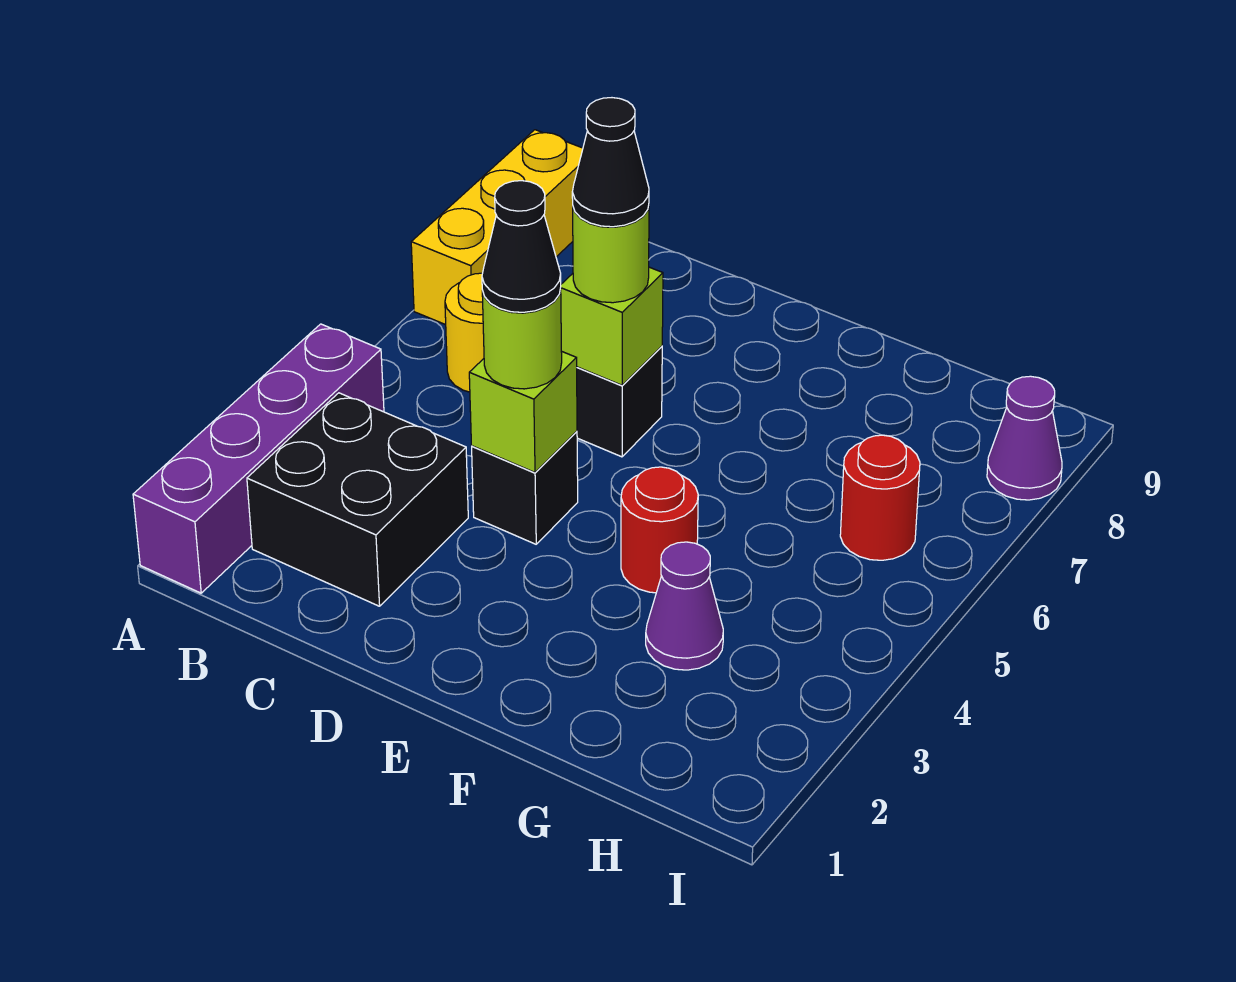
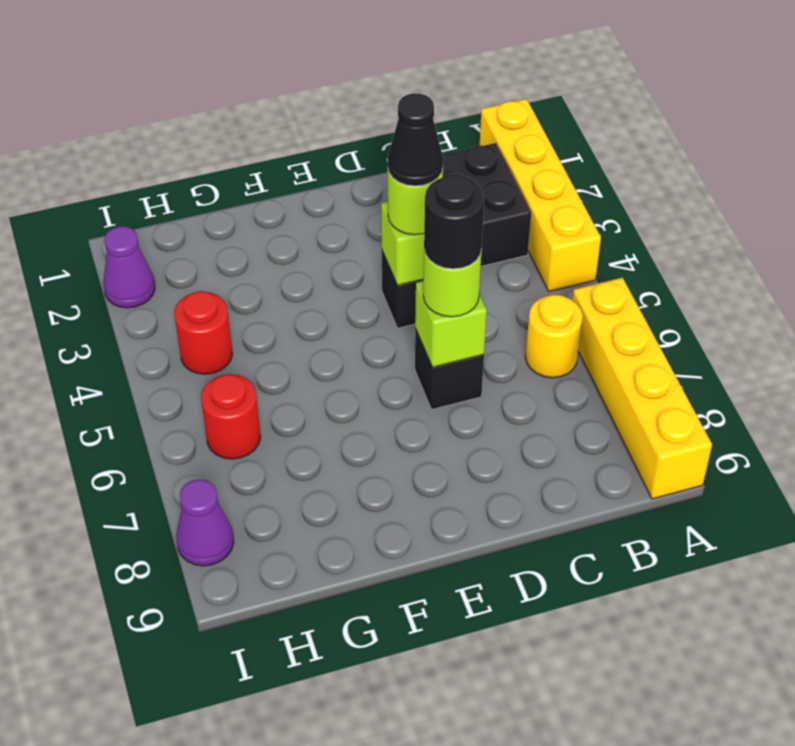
purple 1x4 brick [133,324,384,593] -> yellow 1x4 brick [480,99,601,292]
yellow 1x3 brick [411,130,583,325] -> yellow 1x4 brick [572,278,712,499]
black 1x1 cone [572,98,649,227] -> black 1x1 round brick [424,174,484,269]
red 1x1 round brick [621,467,698,593] -> red 1x1 round brick moved to [174,291,232,374]
purple 1x1 cone [646,542,723,670] -> purple 1x1 cone moved to [103,226,155,308]

